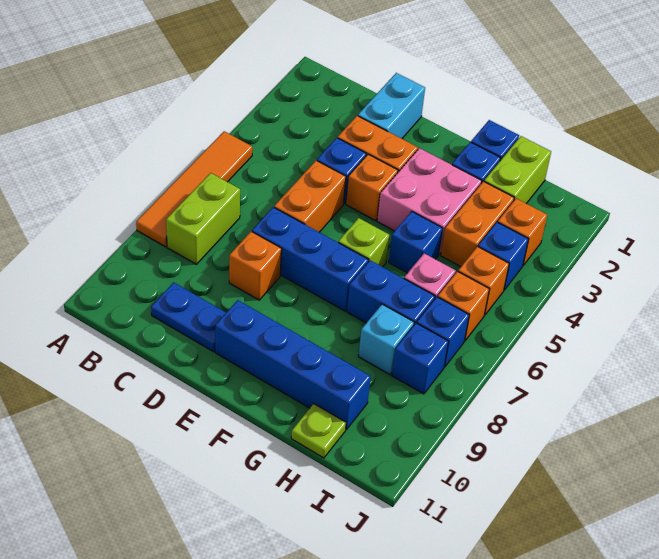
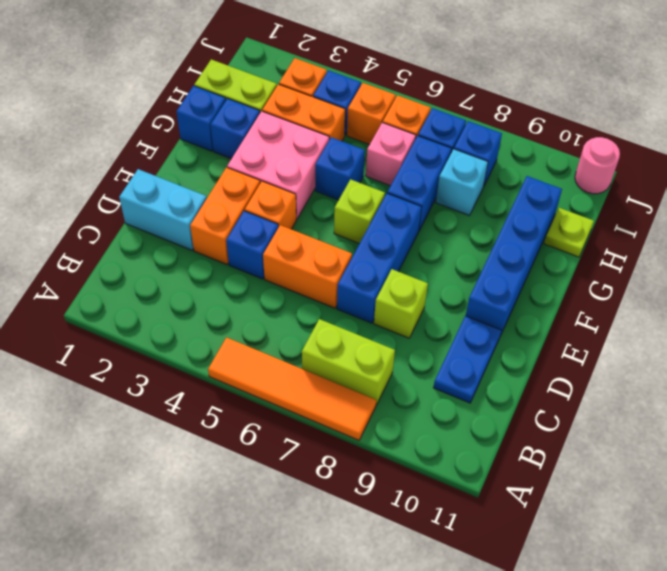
orange 1x1 brick [229,231,282,300] -> lime 1x1 brick [374,269,428,338]
none -> pink 1x1 round brick [575,137,620,194]

